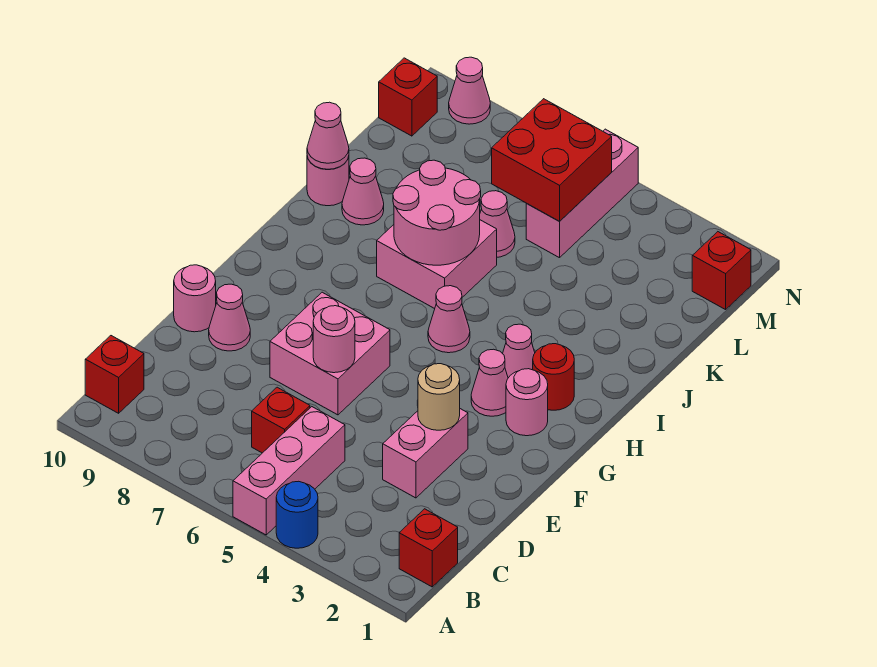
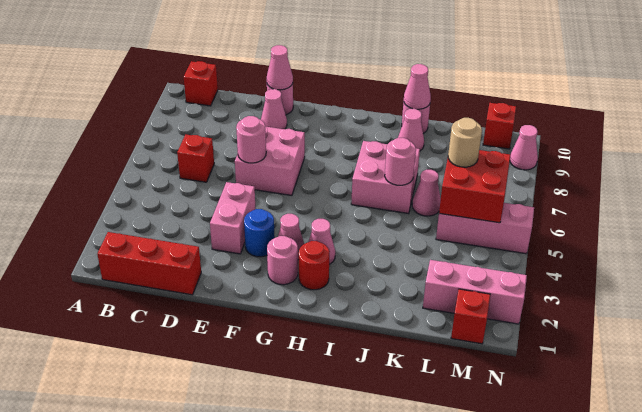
blue 1x1 round brick [276,481,318,548] -> blue 1x1 round brick moved to [244,209,275,257]
pink 1x3 brick [233,407,345,535] -> pink 1x3 brick moved to [423,260,527,324]
red 1x1 brick [399,509,458,587] -> red 1x3 brick [97,232,201,295]
pink 1x2 brick [383,409,468,498] -> pink 1x2 brick turned to [210,182,256,254]
tan 1x1 round brick [418,364,460,430] -> tan 1x1 round brick moved to [448,118,482,167]
pink 1x1 cone [428,286,470,353] -> pink 1x1 cone moved to [267,45,293,90]
pink 2x2 round brick [393,160,481,265] -> pink 1x1 round brick [385,138,416,185]

